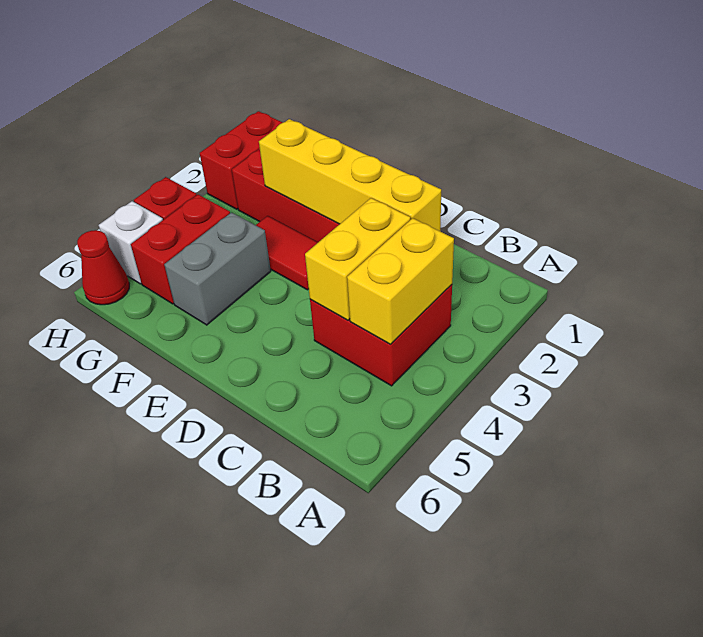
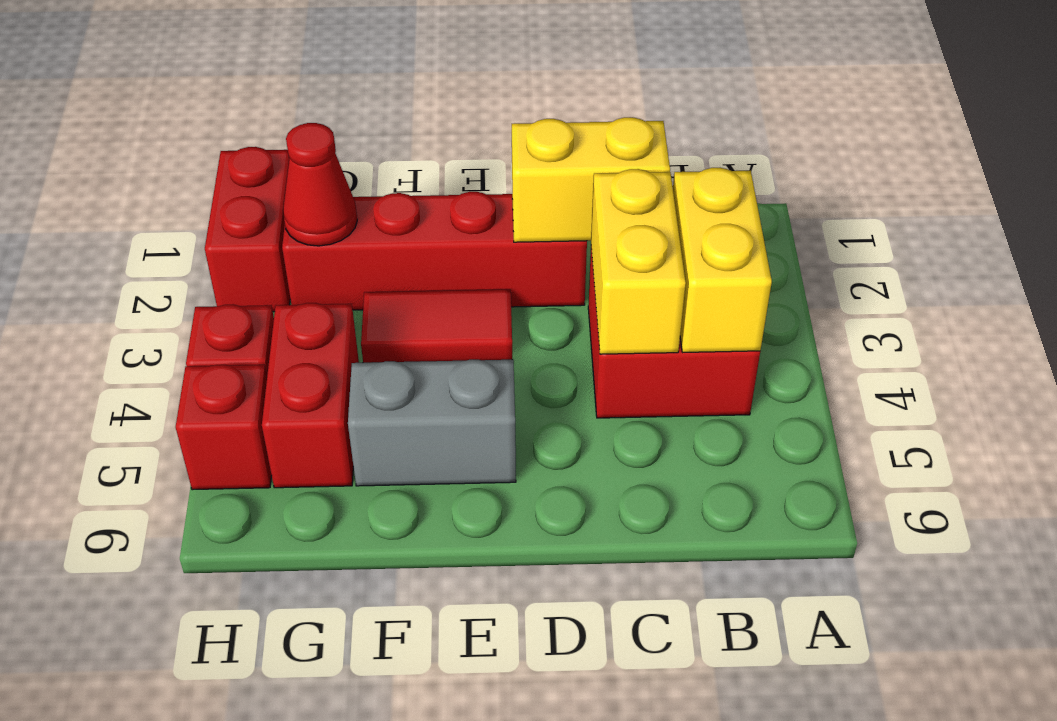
yellow 1x4 brick [259,119,441,231] -> yellow 1x2 brick [512,117,670,242]
grey 1x2 brick [164,213,271,325] -> grey 1x2 brick turned to [348,360,516,486]
white 1x1 brick [99,201,163,284] -> red 1x1 brick [176,365,272,490]
red 1x1 cone [77,230,129,305] -> red 1x1 cone moved to [283,123,357,246]

